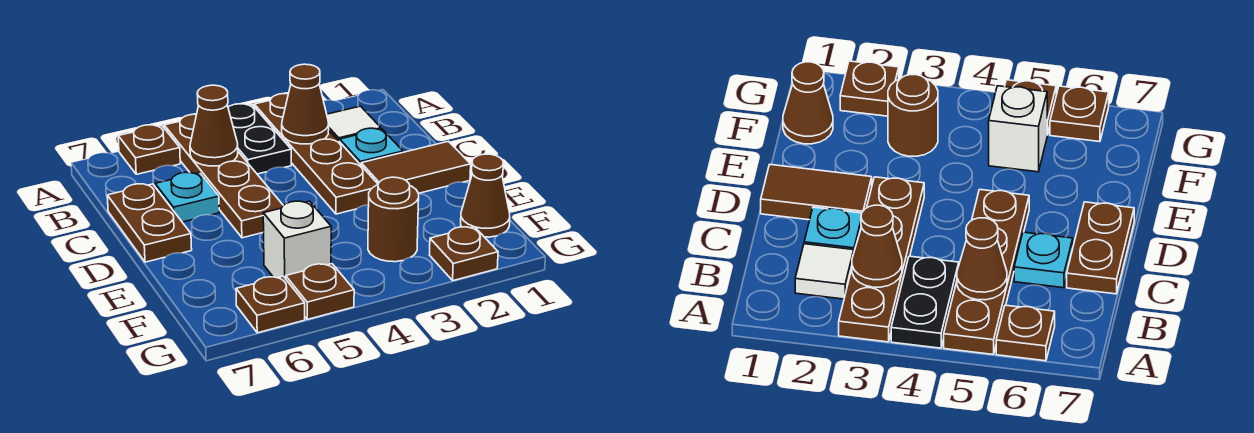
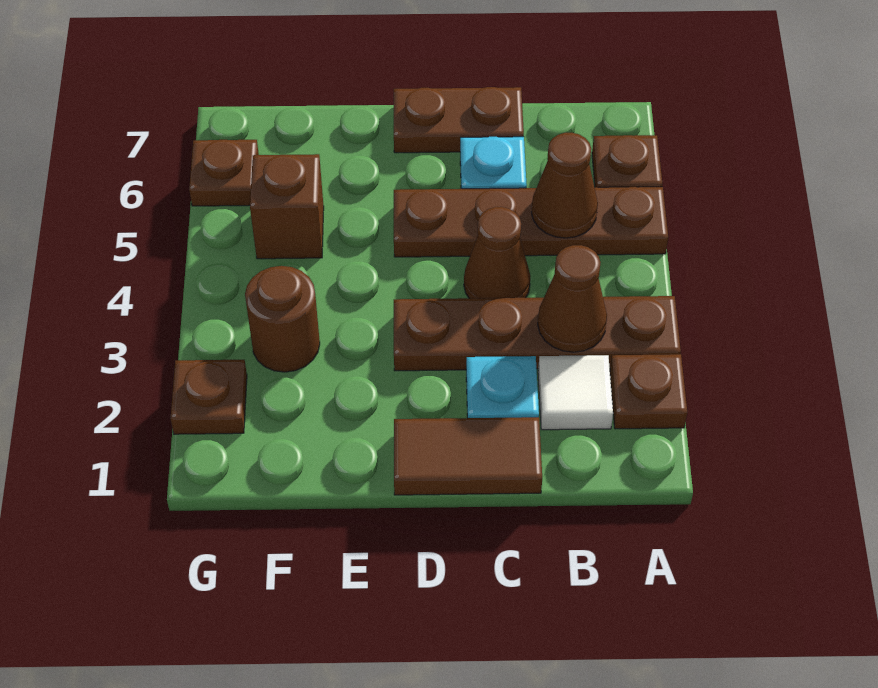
black 1x2 plate [228,104,291,174] -> none
brown 1x2 tile [361,141,471,193] -> brown 1x2 tile turned to [394,417,542,495]
brown 1x1 cone [461,154,510,237] -> brown 1x1 cone moved to [464,207,530,298]
white 1x1 brick [263,201,331,279] -> brown 1x1 brick [250,154,324,259]
brown 1x1 plate [286,264,354,319] -> brown 1x1 plate moved to [610,354,687,429]

